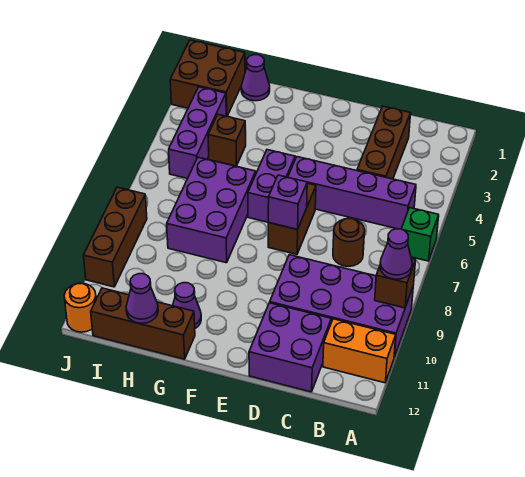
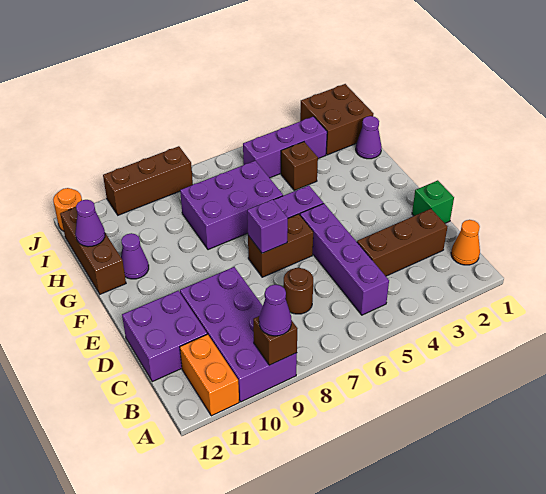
green 1x1 brick [401,208,439,261] -> green 1x1 brick moved to [412,180,454,223]
none -> orange 1x1 cone [451,220,480,265]

